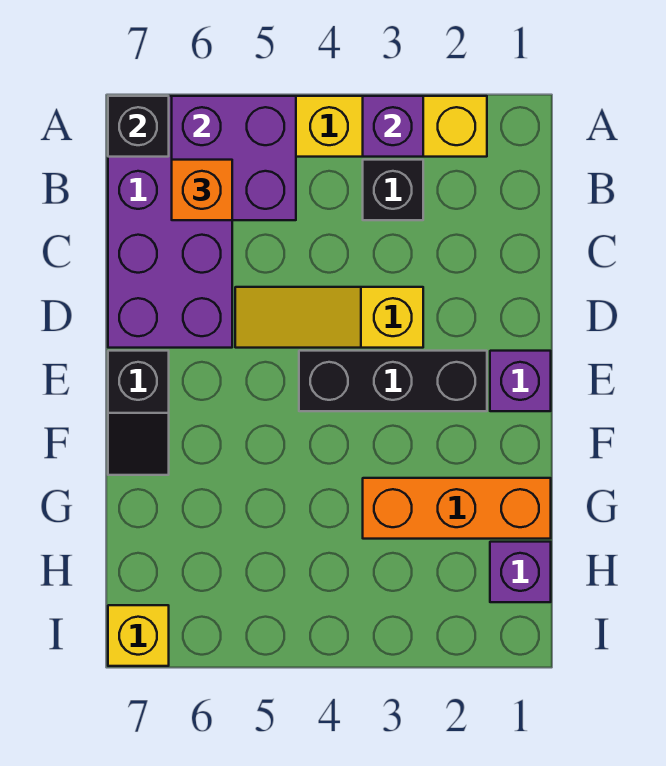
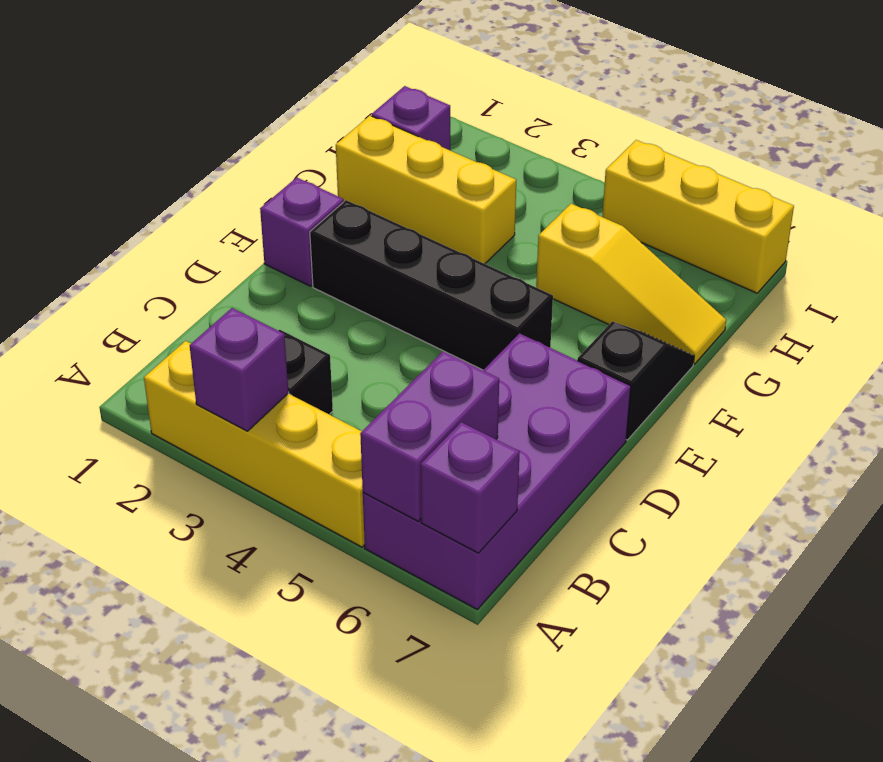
purple 2x2 brick [172,96,296,220] -> purple 1x2 brick [360,351,499,521]
black 1x1 brick [108,96,169,157] -> purple 1x1 brick [421,422,520,553]
orange 1x1 brick [172,160,232,220] -> none
yellow 1x3 slope [235,287,423,348] -> yellow 1x3 slope moved to [536,204,726,364]
black 1x3 brick [299,351,487,411] -> black 1x4 brick [310,200,553,370]
orange 1x3 brick [363,478,551,539] -> yellow 1x3 brick [336,116,516,264]
yellow 1x1 brick [108,605,169,666] -> yellow 1x3 brick [602,140,794,293]

